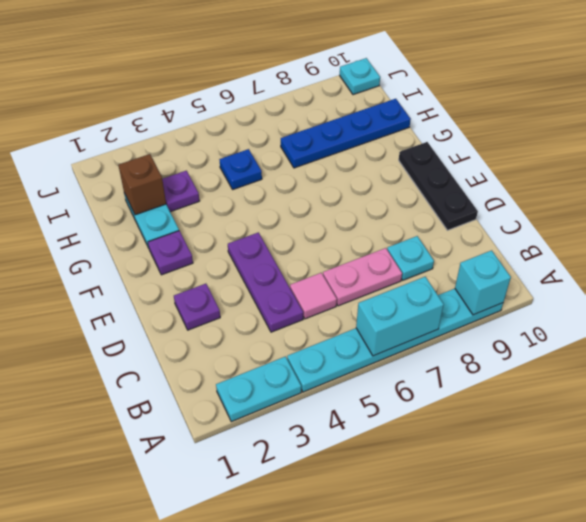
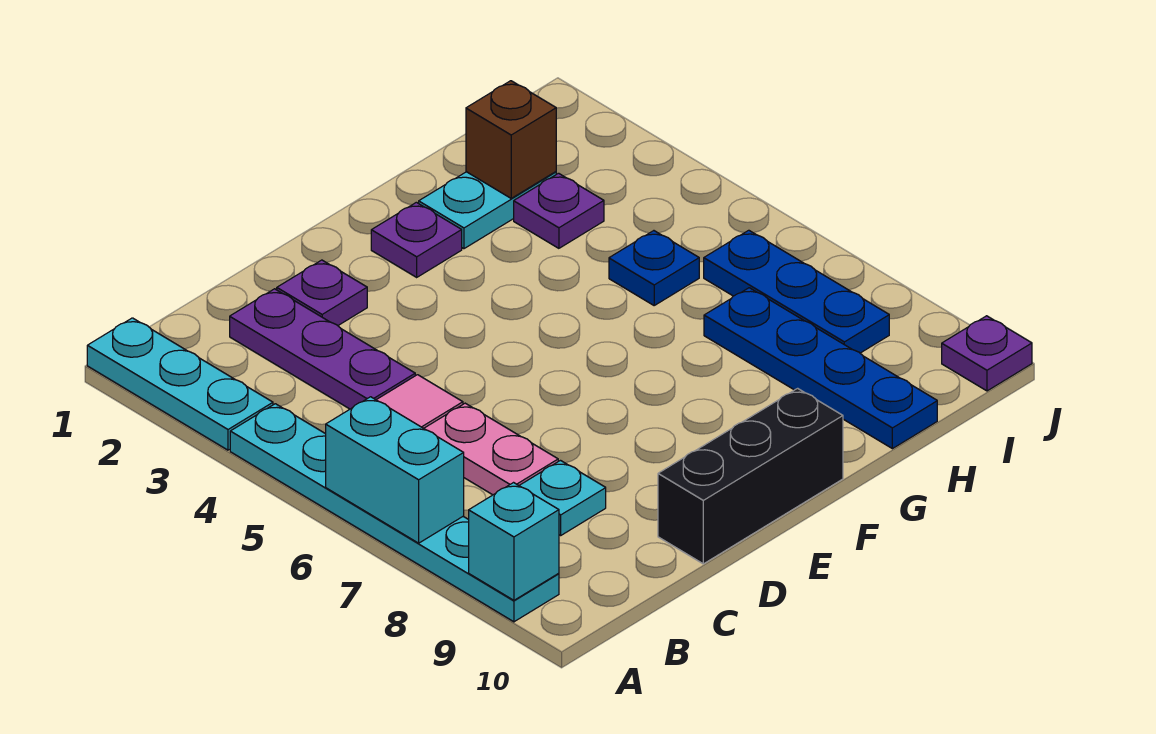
cyan 1x2 plate [216,356,301,422] -> cyan 1x3 plate [87,318,273,450]
purple 1x3 plate [228,232,303,332] -> purple 1x3 plate turned to [230,289,415,409]
black 1x3 plate [399,142,478,230] -> black 1x3 brick [658,388,843,564]
none -> blue 1x3 plate [704,230,889,353]
cyan 1x1 plate [340,58,380,95] -> purple 1x1 plate [942,316,1032,391]

